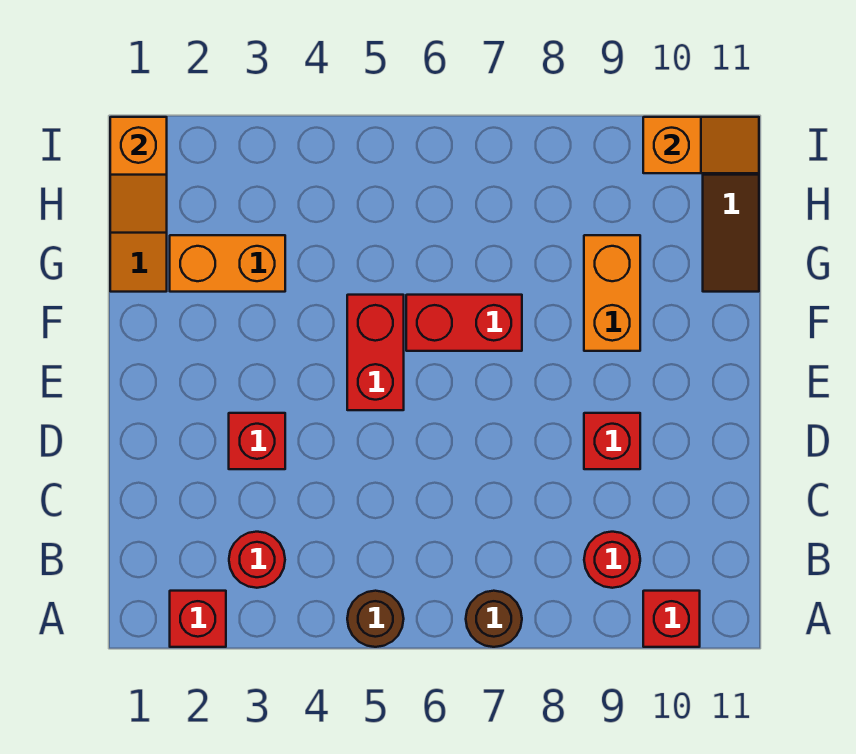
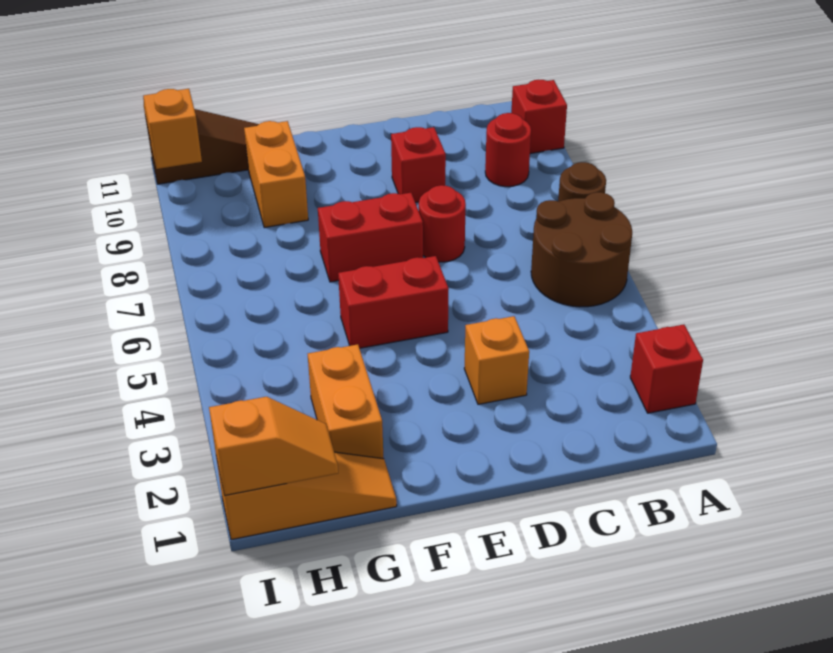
brown 1x1 round brick [347,591,404,647] -> brown 2x2 round brick [531,192,632,307]
red 1x1 round brick [229,532,285,588] -> red 1x1 round brick moved to [419,185,466,262]
red 1x1 brick [229,413,285,469] -> orange 1x1 brick [464,316,529,404]
red 1x2 brick [406,295,522,351] -> red 1x2 brick turned to [318,193,423,282]
orange 1x2 brick [584,235,640,351] -> orange 1x2 brick turned to [244,121,308,228]

